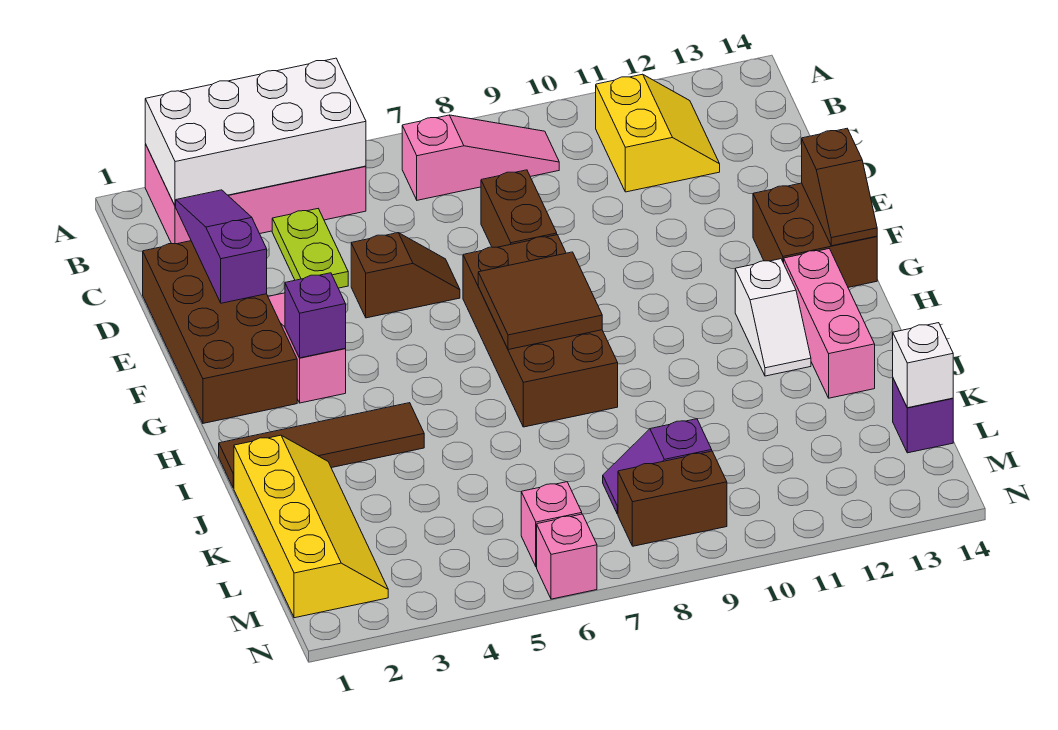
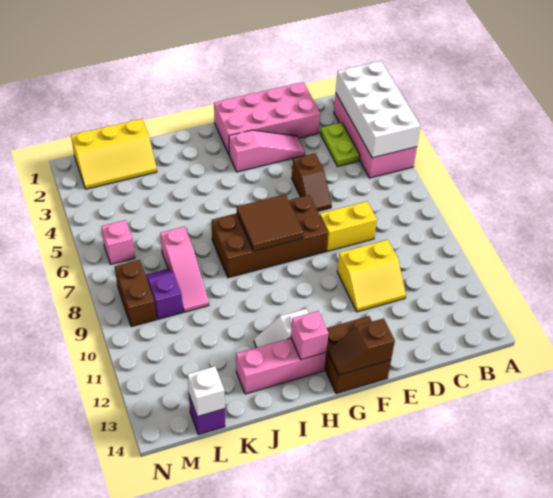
pink 1x3 slope [402,115,559,200] -> pink 1x3 slope moved to [160,227,209,312]
yellow 2x2 slope [596,74,720,192] -> yellow 2x2 slope moved to [337,240,406,312]
purple 1x3 slope [175,190,267,303] -> none
lime 1x2 plate [272,209,348,288] -> lime 1x2 plate turned to [320,123,360,167]
brown 2x4 brick [143,241,297,423] -> pink 2x4 brick [214,82,320,154]
brown 1x2 brick [481,170,557,247] -> yellow 1x2 brick [320,201,377,251]
purple 1x1 brick [285,273,346,358] -> none
brown 1x4 tile [219,403,424,488] -> none
yellow 2x4 slope [234,435,388,618] -> yellow 2x3 slope [71,119,157,189]
pink 1x1 brick [537,514,597,599] -> pink 1x1 brick moved to [291,311,328,359]

